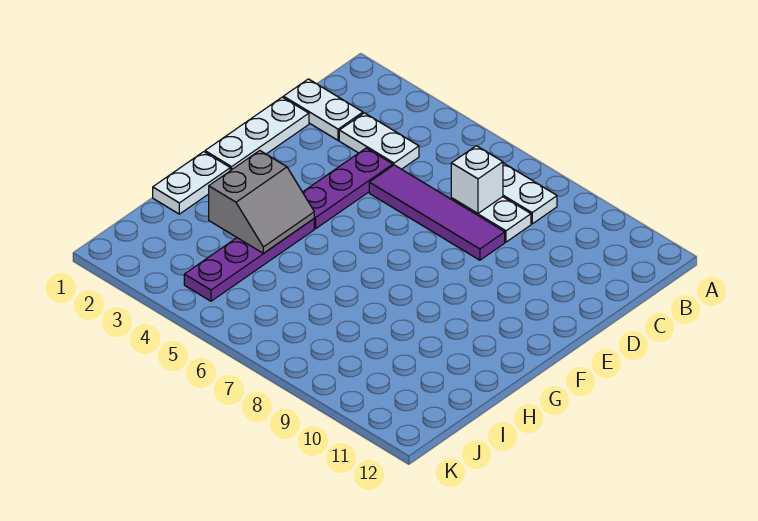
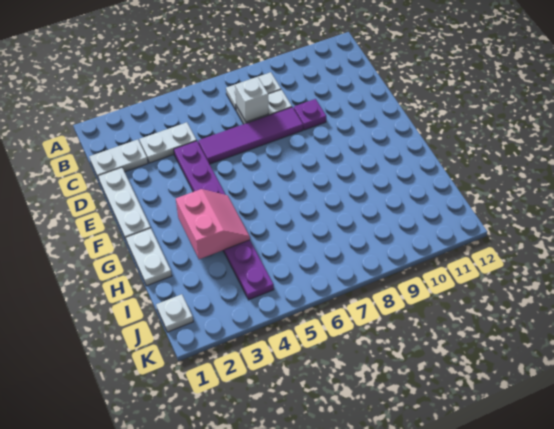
none -> purple 1x1 plate [294,99,326,130]
grey 2x2 slope [209,151,314,253] -> pink 2x2 slope [176,189,250,259]
none -> white 1x1 plate [156,294,193,332]

